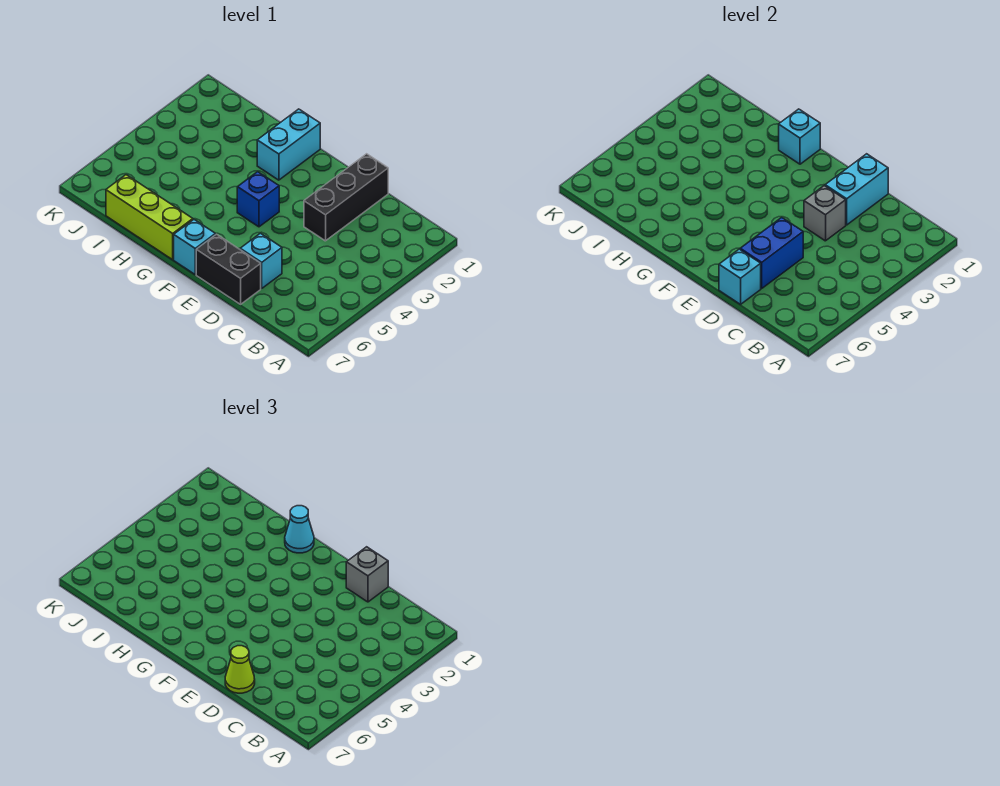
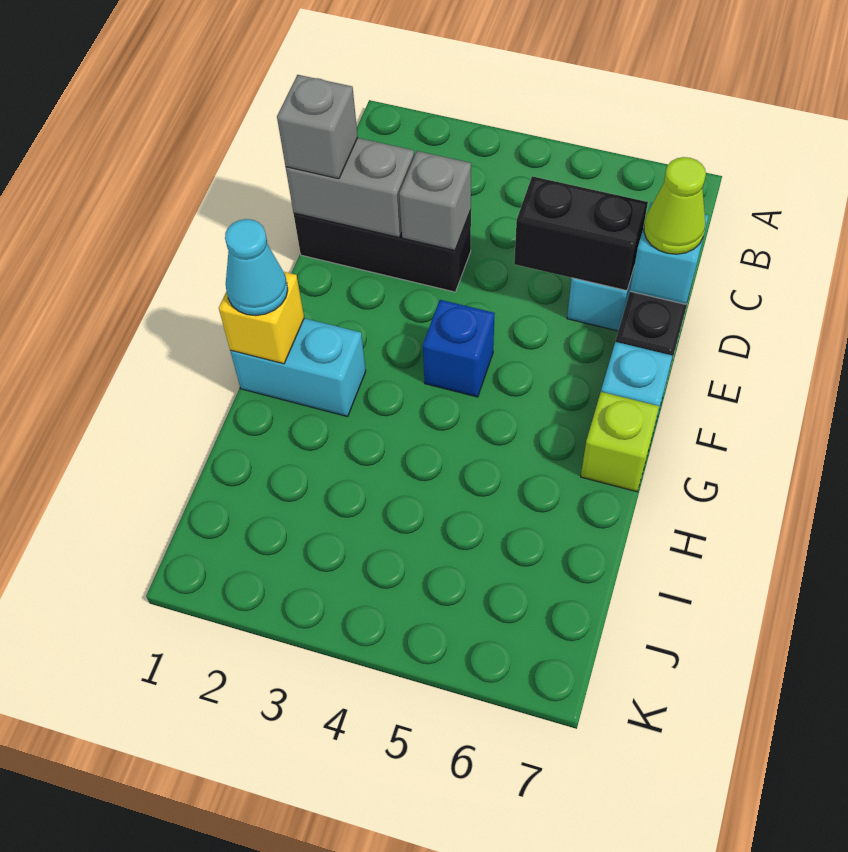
cyan 1x2 brick [825,154,888,225] -> grey 1x2 brick [286,138,414,237]
blue 1x2 brick [740,217,803,288] -> black 1x2 brick [514,176,648,291]
cyan 1x1 brick [779,109,820,164] -> yellow 1x1 brick [219,272,304,364]
lime 1x3 brick [106,175,193,260] -> lime 1x1 brick [581,392,659,492]

